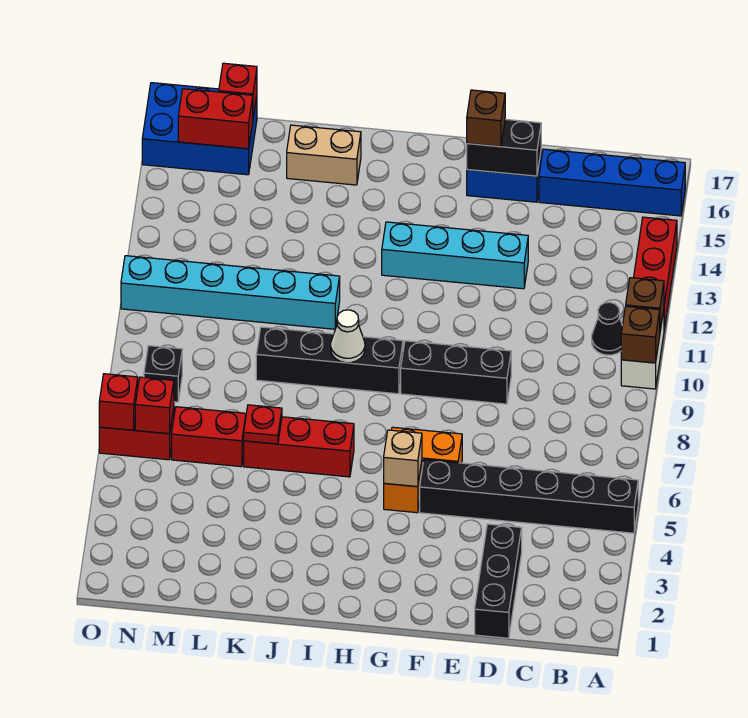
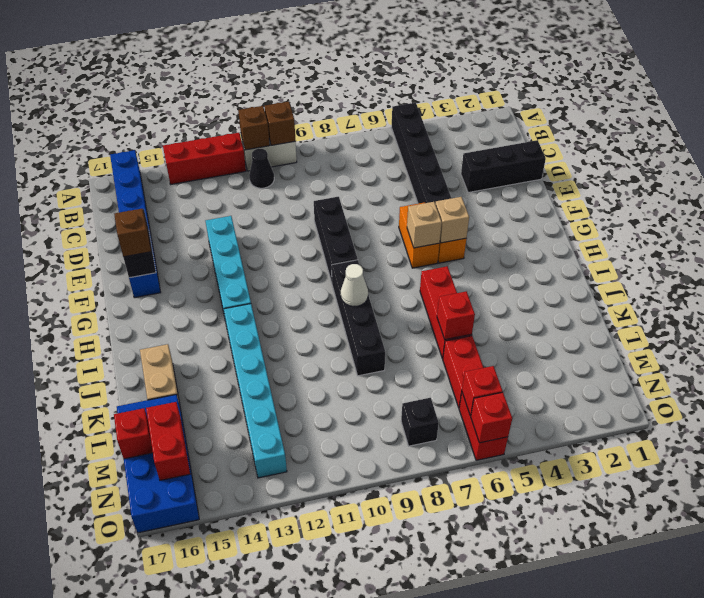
none -> tan 1x1 brick [407,202,442,248]
cyan 1x6 brick [121,256,340,329] -> cyan 1x6 brick moved to [224,304,287,478]
red 1x1 plate [244,405,282,444] -> red 1x1 brick [437,291,475,340]
blue 2x3 brick [142,83,257,175] -> blue 2x4 brick [117,395,199,533]

